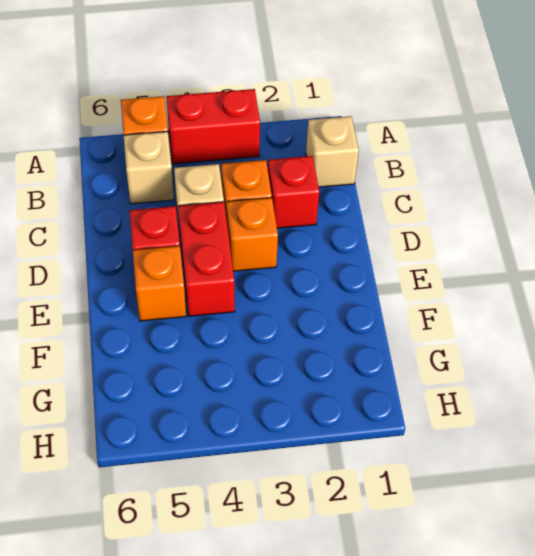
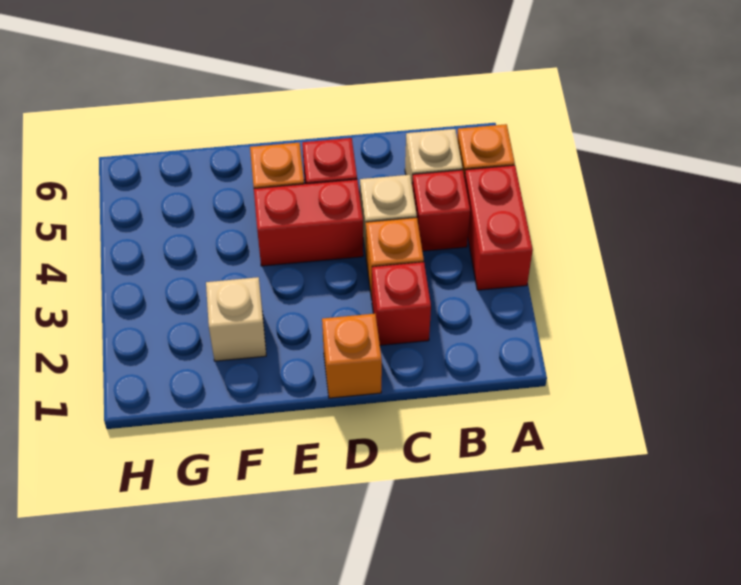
tan 1x1 brick [306,116,359,187] -> tan 1x1 brick moved to [206,277,266,361]
none -> red 1x1 brick [412,170,470,251]
orange 1x1 brick [226,198,278,271] -> orange 1x1 brick moved to [322,314,382,398]

